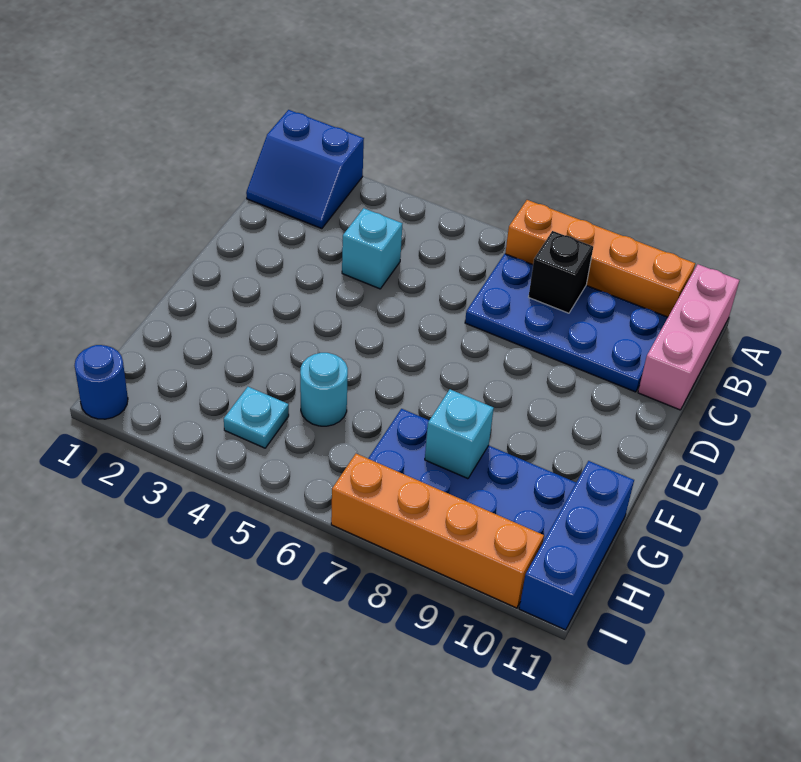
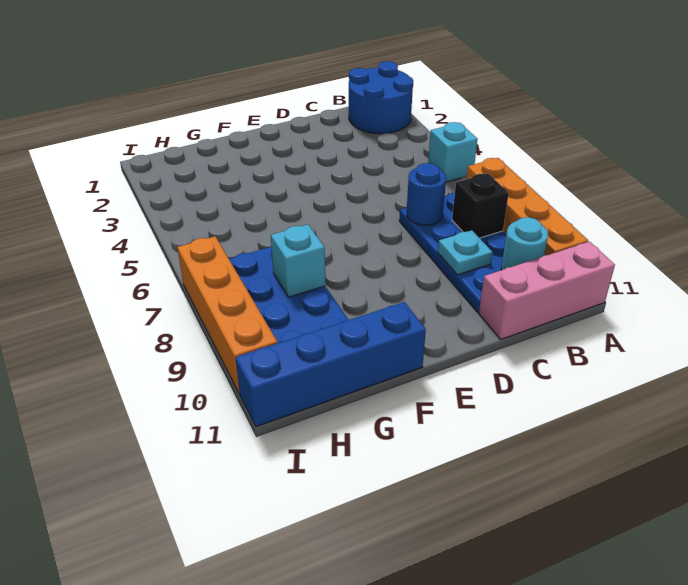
blue 2x2 slope [246,110,364,229] -> blue 2x2 round brick [349,61,413,134]
cyan 1x1 brick [342,208,402,289] -> cyan 1x1 brick moved to [428,122,478,182]
cyan 1x1 round brick [300,353,348,426] -> cyan 1x1 round brick moved to [501,217,548,270]
blue 1x3 brick [519,461,634,630] -> blue 1x4 brick [235,302,426,427]
cyan 1x1 plate [224,387,289,448] -> cyan 1x1 plate moved to [438,230,493,275]
blue 1x1 round brick [75,345,128,419] -> blue 1x1 round brick moved to [407,163,446,225]

